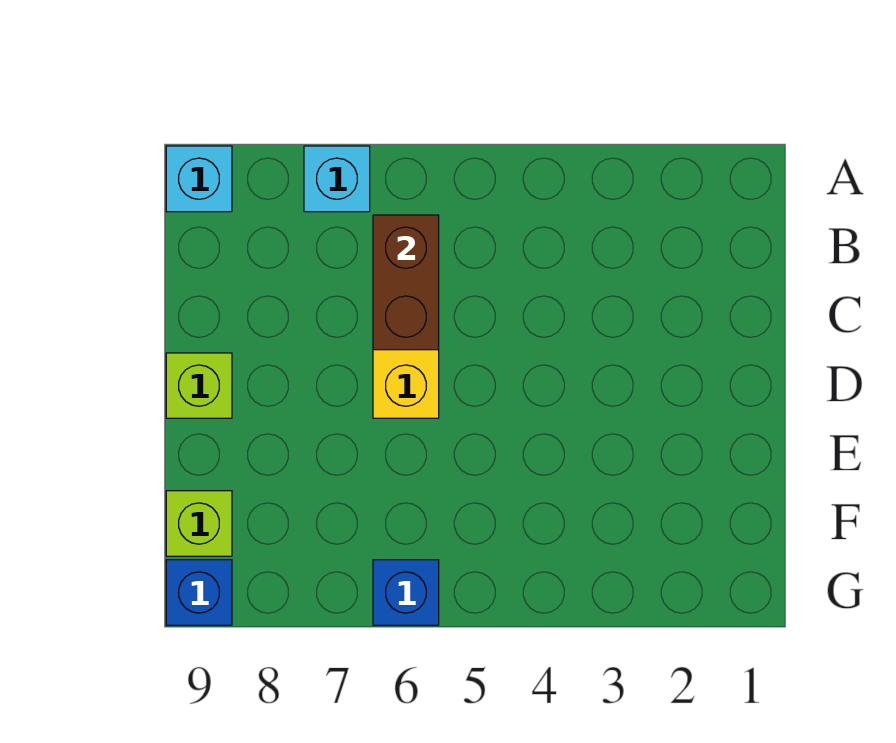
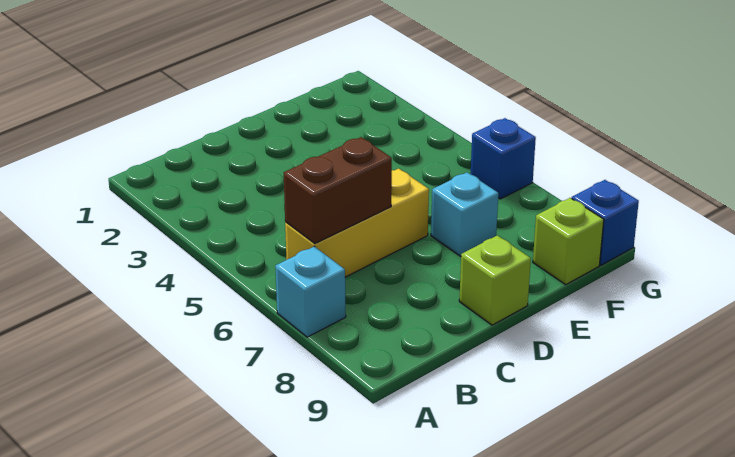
cyan 1x1 brick [166,146,232,212] -> cyan 1x1 brick moved to [431,172,498,257]

